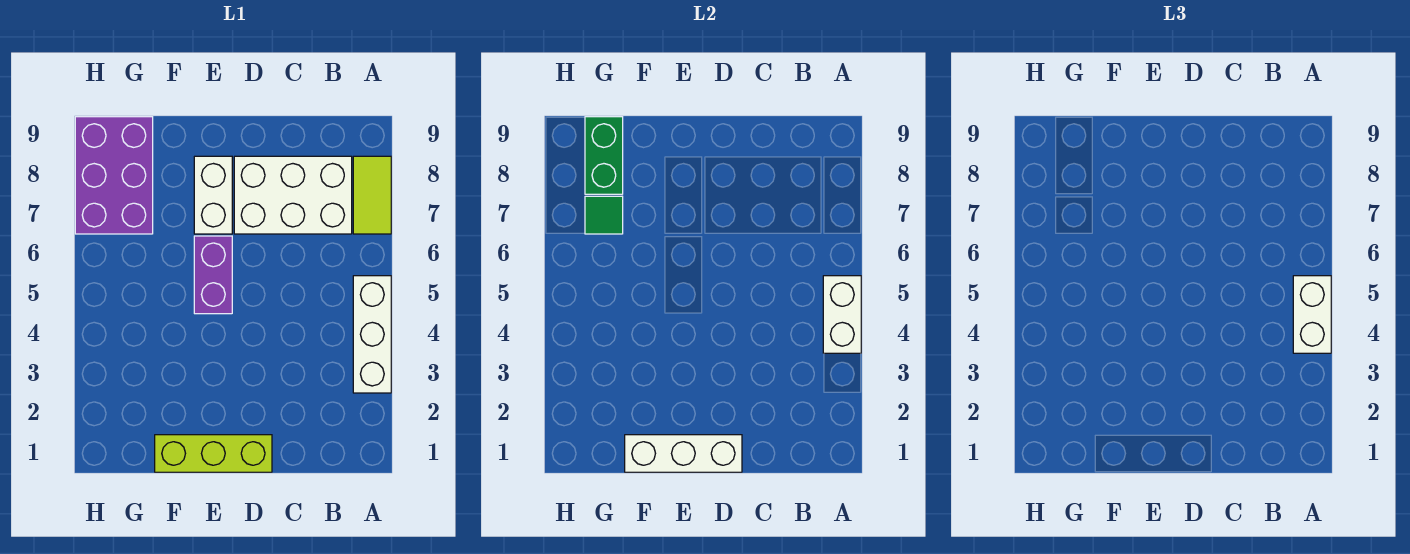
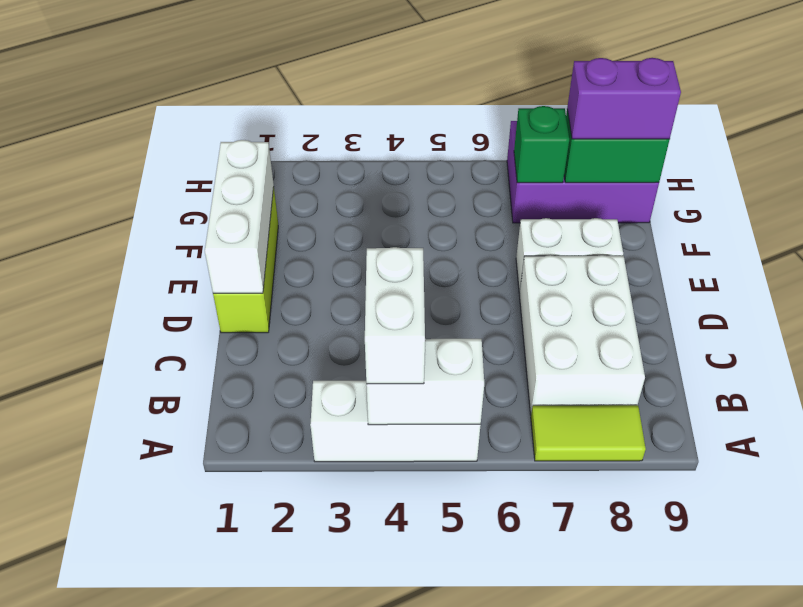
white 1x2 brick [1293,276,1331,353] -> white 1x2 brick turned to [365,247,425,384]
purple 1x2 brick [194,236,232,314] -> purple 1x2 brick moved to [567,58,681,139]
green 1x1 tile [585,196,623,234] -> green 1x1 brick [514,106,569,183]

